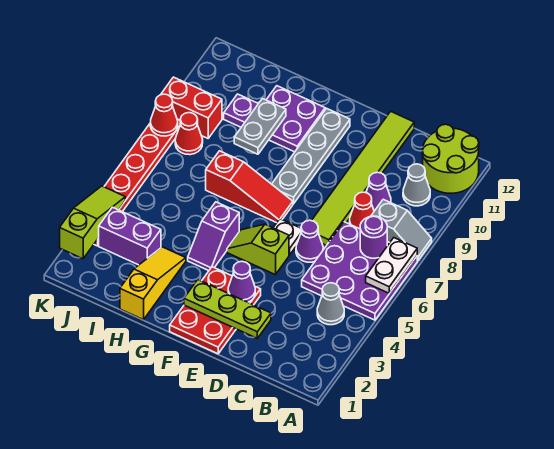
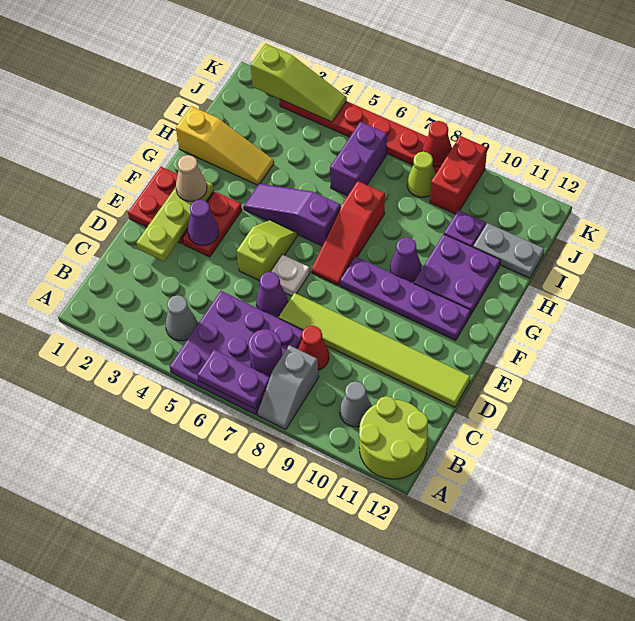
white 1x2 plate [366,238,417,293] -> purple 1x2 plate [197,350,270,409]
purple 1x1 cone [366,172,391,211] -> purple 1x1 cone moved to [390,237,421,282]
none -> tan 1x1 cone [176,155,207,201]
grey 1x4 plate [272,108,350,204] -> purple 1x4 plate [340,257,471,340]
purple 1x2 slope [188,202,239,271] -> purple 1x3 slope [244,184,341,246]
grey 1x2 plate [234,99,286,154] -> grey 1x2 plate moved to [473,223,544,278]
purple 1x2 brick [99,207,161,265] -> purple 1x2 brick moved to [330,122,387,196]
red 1x1 cone [175,113,203,155] -> lime 1x1 cone [407,152,436,197]

